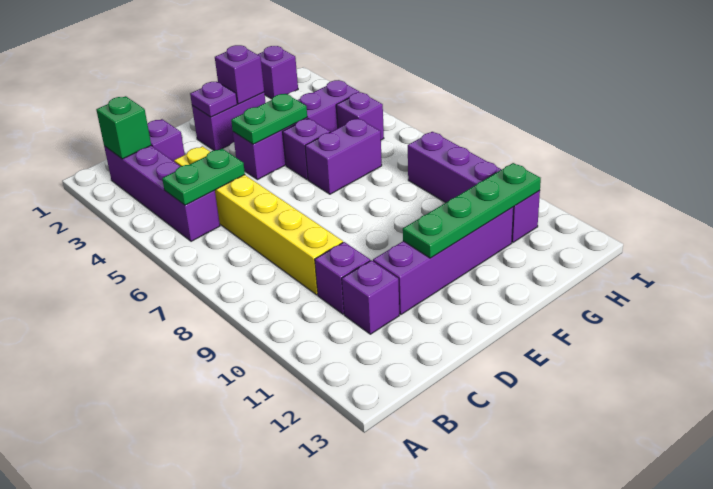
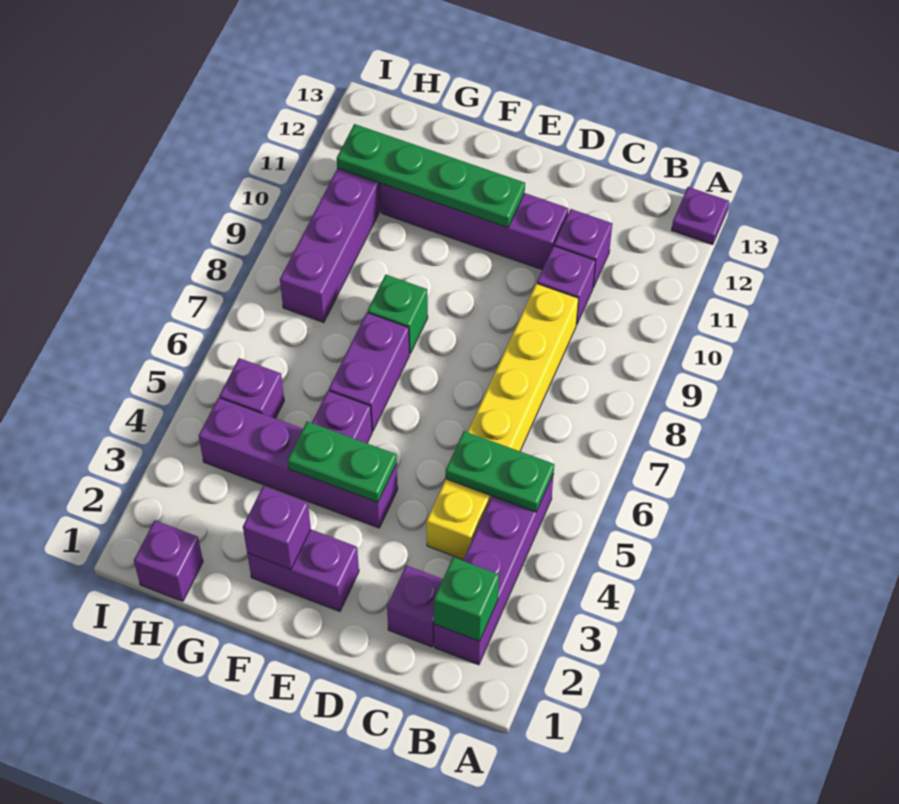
purple 1x1 plate [190,82,237,117] -> purple 1x1 plate moved to [672,187,729,245]
purple 1x2 brick [305,118,382,194] -> purple 1x2 brick turned to [329,313,410,431]
none -> green 1x1 brick [368,275,428,353]

